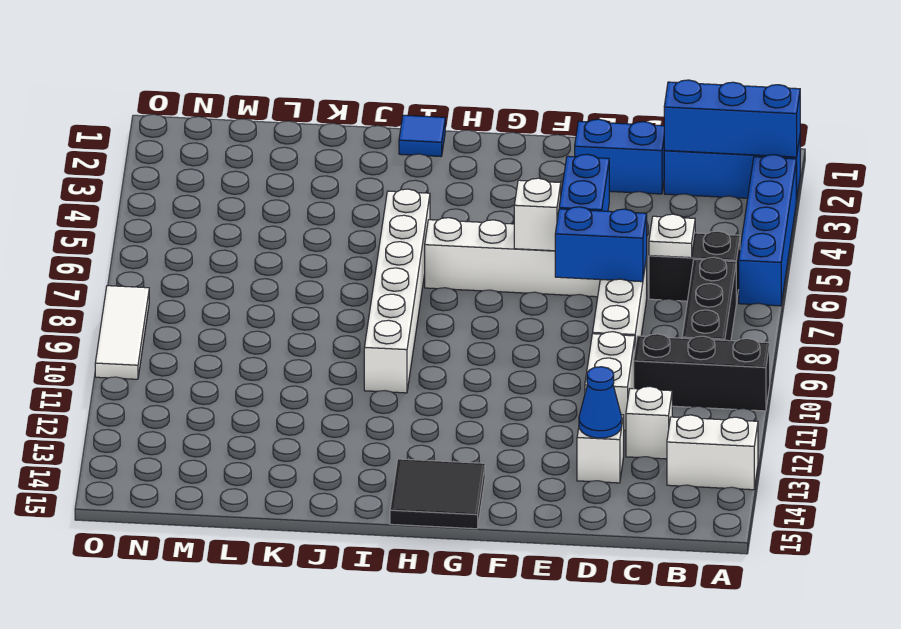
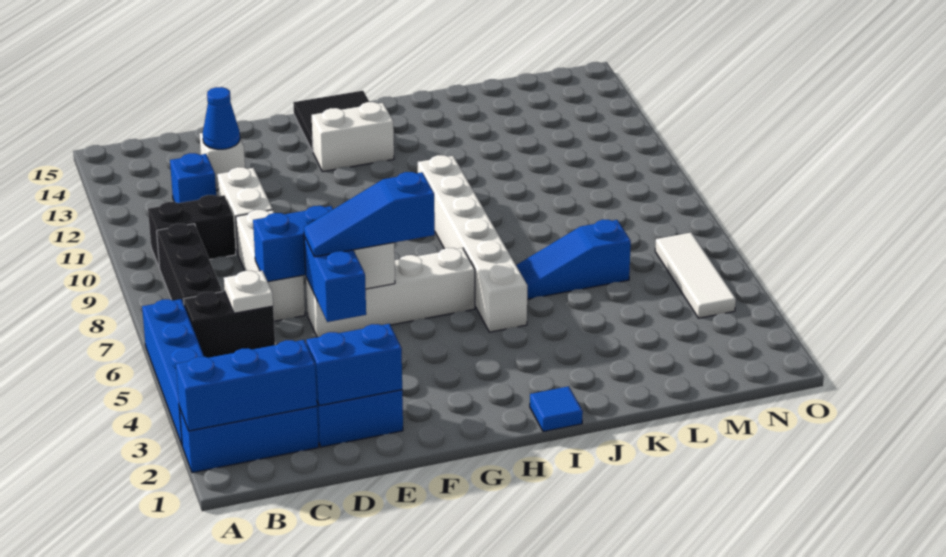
black 1x3 brick [634,334,770,411] -> black 1x2 brick [148,195,236,268]
white 1x2 brick [667,415,758,490] -> white 1x2 brick moved to [312,102,394,172]
white 1x1 brick [626,387,672,459] -> blue 1x1 brick [170,153,216,203]
none -> blue 1x2 brick [306,324,402,406]
none -> blue 1x3 slope [304,172,435,257]
none -> blue 1x3 slope [516,220,631,299]
white 1x3 tile [95,286,149,379] -> white 1x3 tile moved to [655,233,736,318]

